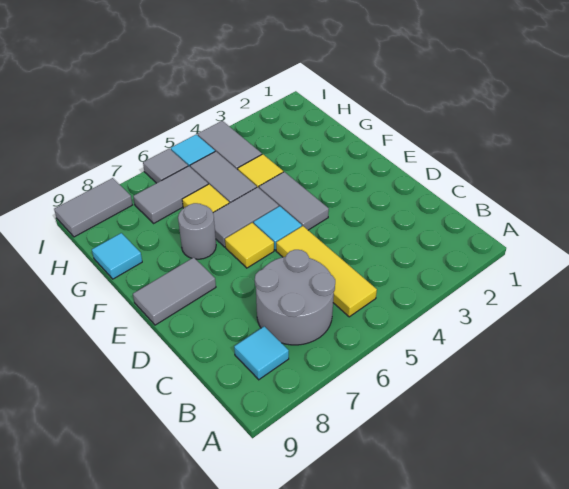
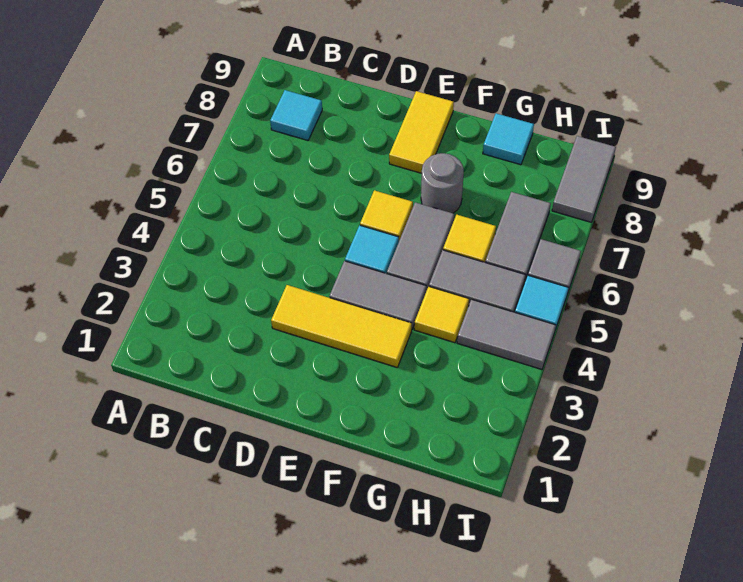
yellow 1x3 tile [276,226,377,317] -> yellow 1x3 tile moved to [271,285,412,367]
grey 2x2 round brick [255,250,335,345] -> none
grey 1x2 tile [133,257,216,325] -> yellow 1x2 tile [389,91,454,173]

